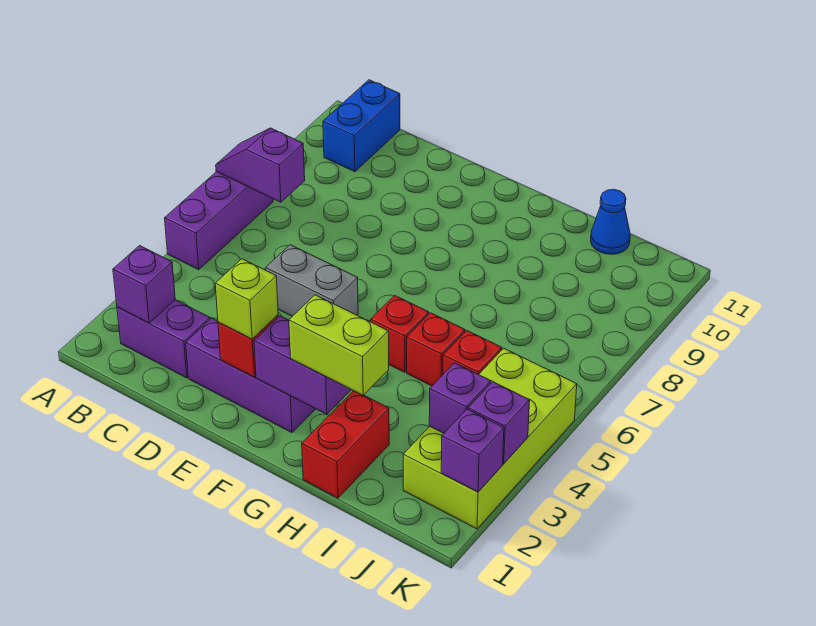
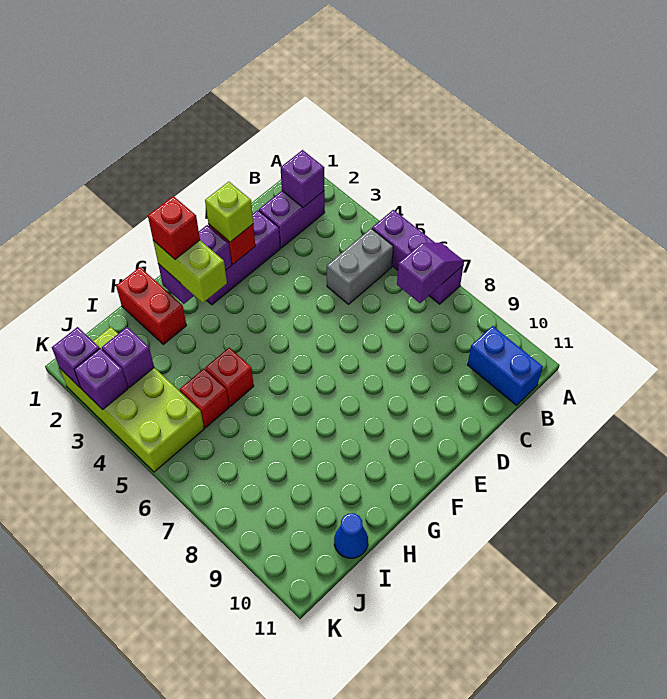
grey 1x2 brick [266,245,358,316] -> grey 1x2 brick moved to [327,228,393,304]
lime 1x2 brick [289,295,389,395] -> lime 1x2 brick turned to [153,240,227,303]
red 1x1 brick [371,296,429,372] -> red 1x1 brick moved to [148,196,200,259]

